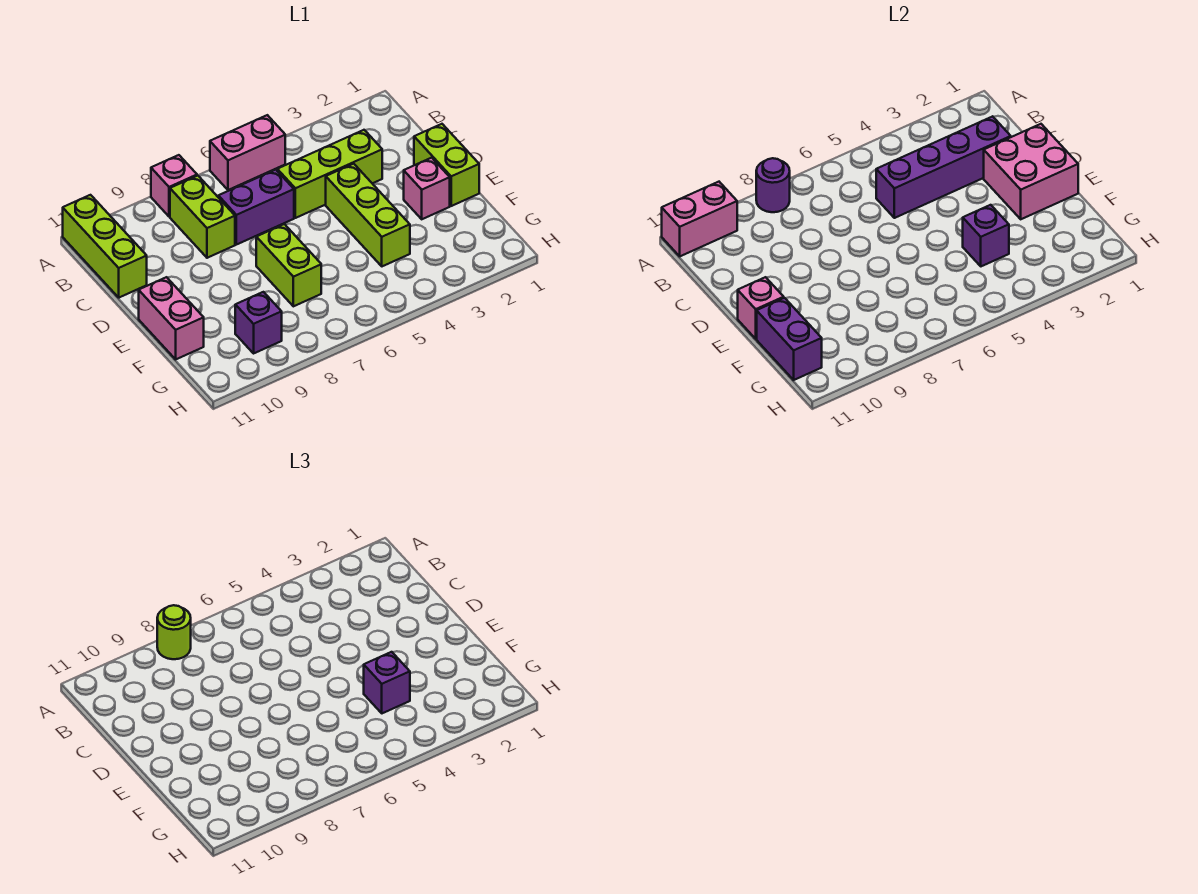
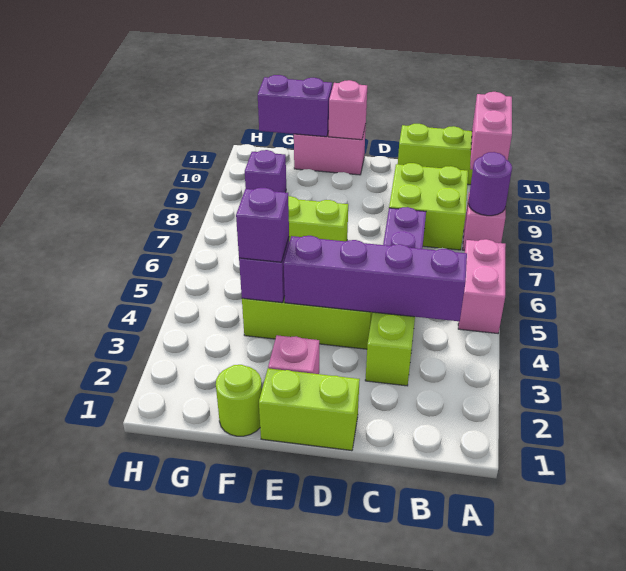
lime 1x1 round brick [157,605,191,659] -> lime 1x1 round brick moved to [216,365,262,436]
lime 1x2 brick [170,176,235,258] -> lime 2x2 brick [389,163,468,250]
purple 1x4 brick [876,116,1011,218] -> purple 1x4 brick turned to [284,236,467,321]
pink 2x2 brick [984,124,1078,219] -> none

